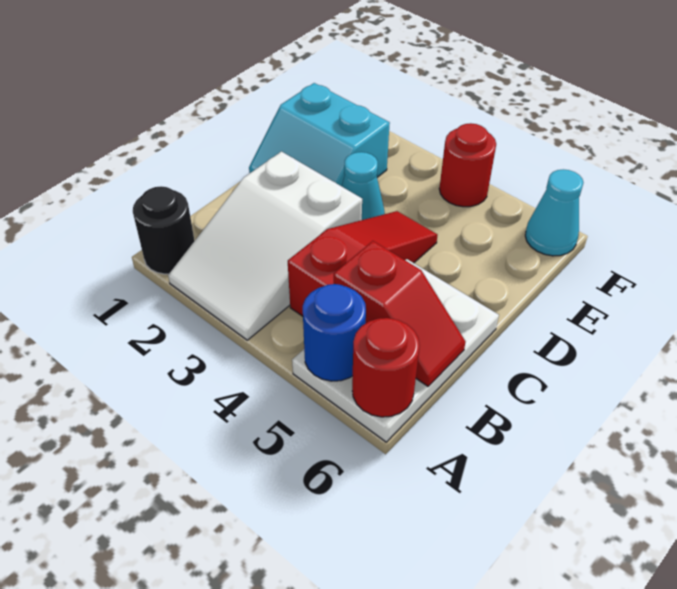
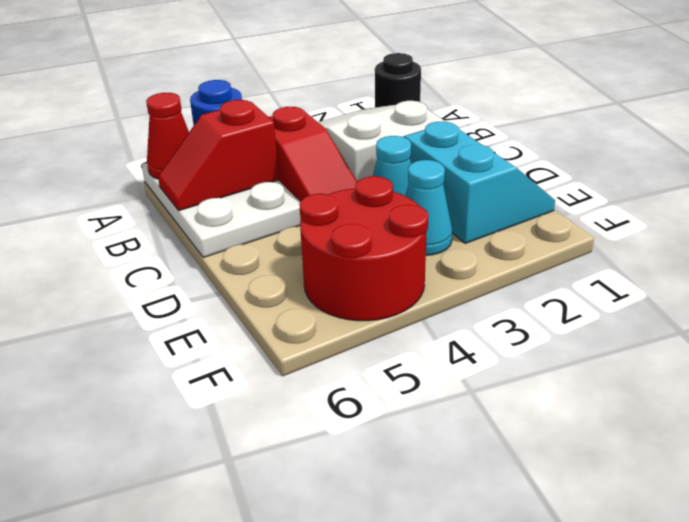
red 1x1 round brick [352,318,420,417] -> red 1x1 cone [146,93,189,179]
cyan 2x2 slope [249,83,390,186] -> cyan 2x2 slope turned to [404,122,555,243]
red 1x1 round brick [439,123,496,207] -> red 2x2 round brick [299,176,428,321]
cyan 1x1 cone [525,169,583,256] -> cyan 1x1 cone moved to [405,160,452,255]

